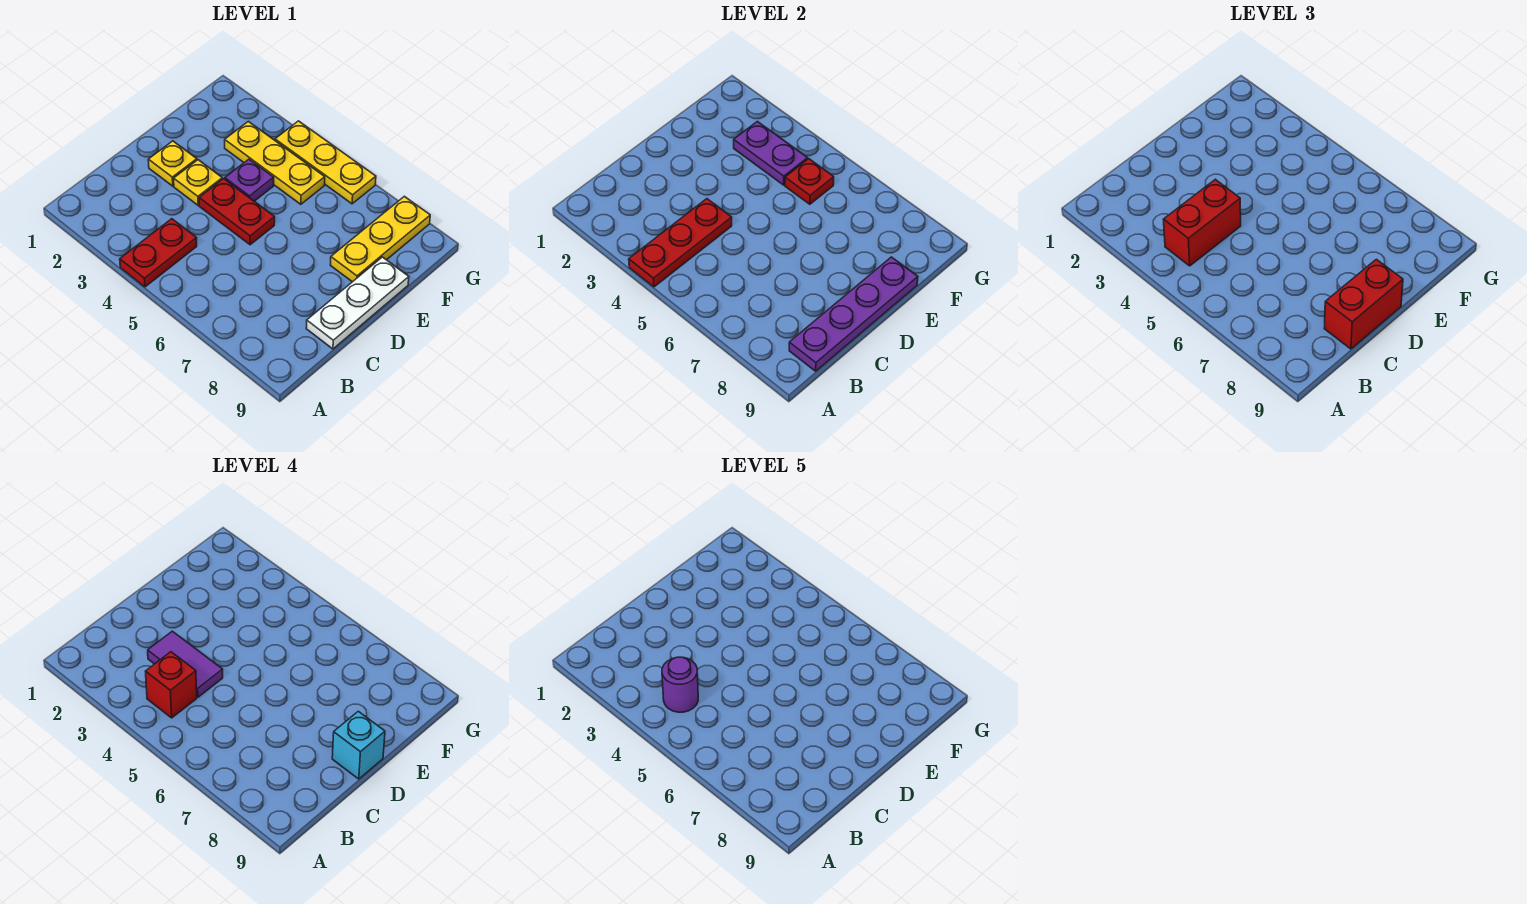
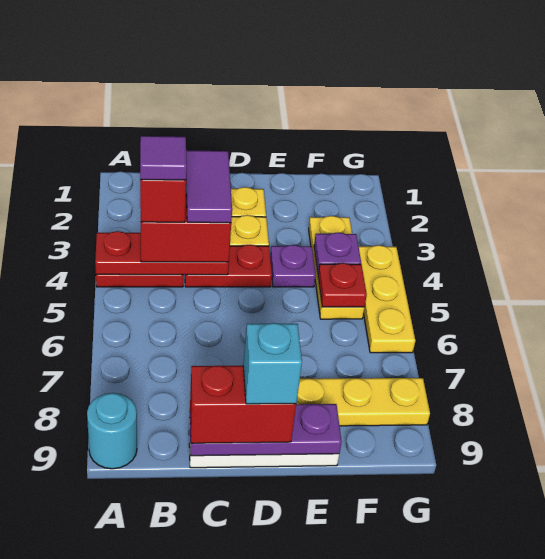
none -> cyan 1x1 round brick [87,393,137,469]
purple 1x1 round brick [662,657,698,712] -> purple 1x1 tile [140,136,187,180]
purple 1x4 plate [789,257,918,371] -> purple 1x3 plate [189,404,342,456]
red 1x2 plate [199,179,275,245] -> red 1x2 plate turned to [185,245,272,287]
purple 1x2 plate [734,121,808,185] -> purple 1x1 plate [314,232,361,273]

